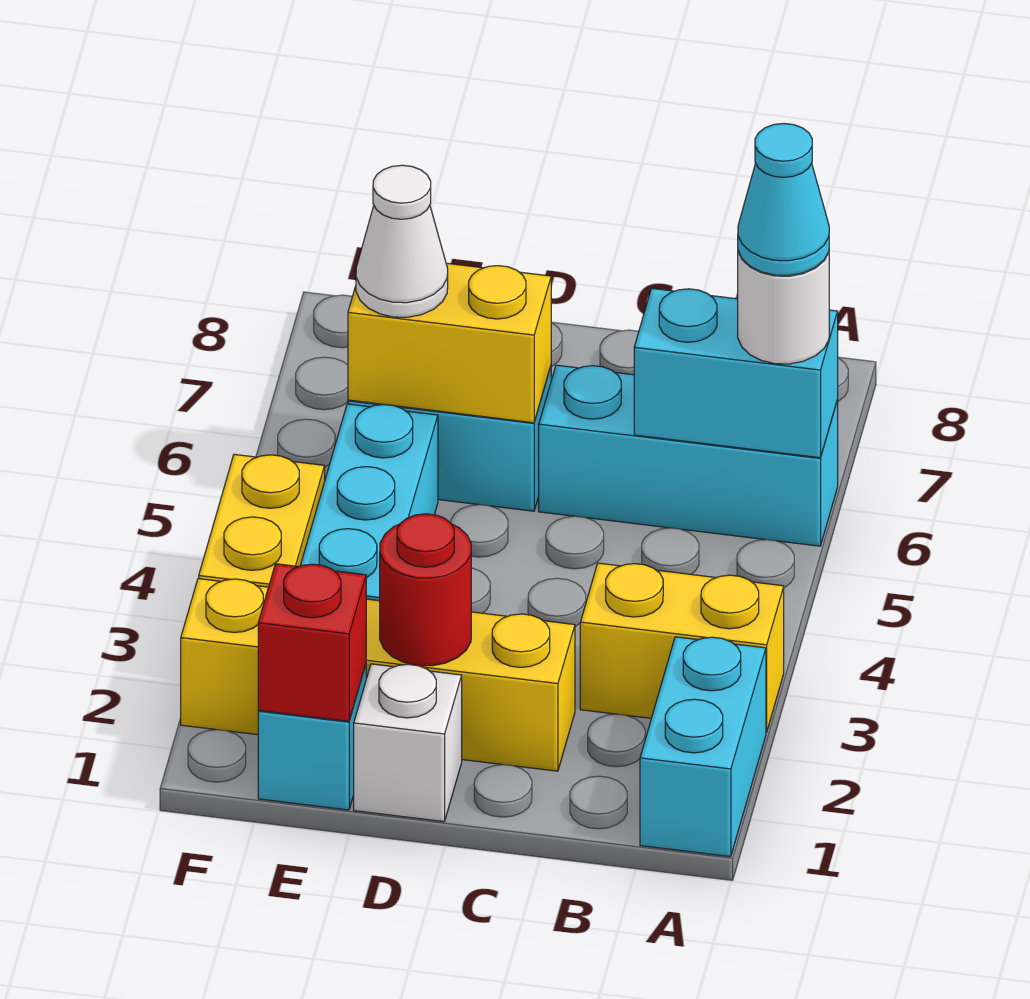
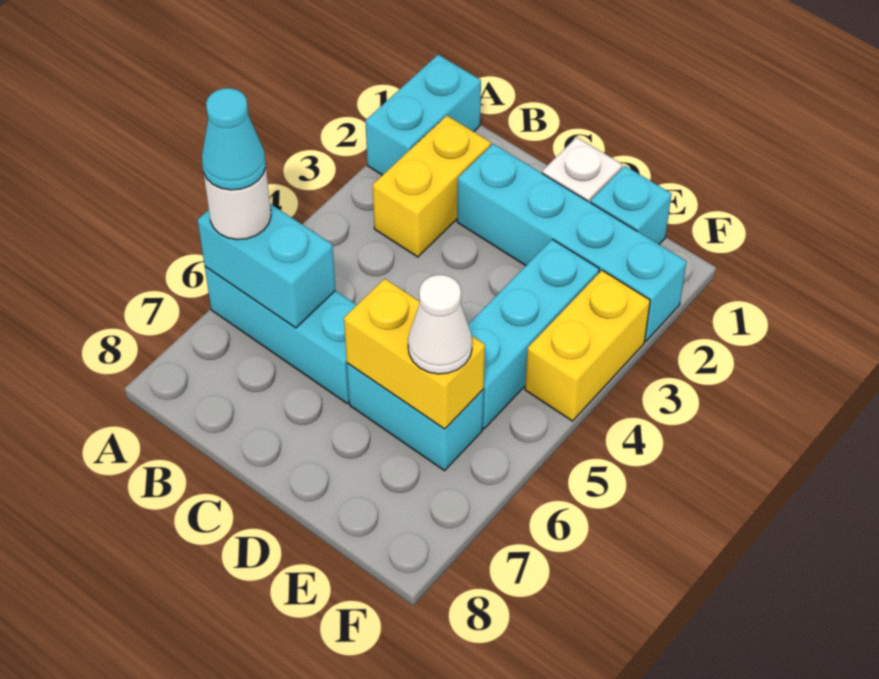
yellow 1x2 brick [580,563,784,732] -> yellow 1x2 brick turned to [373,116,491,257]
yellow 1x4 brick [181,579,575,771] -> cyan 1x4 brick [457,144,686,341]
red 1x1 round brick [380,514,471,666] -> none
red 1x1 brick [258,564,366,721] -> none

